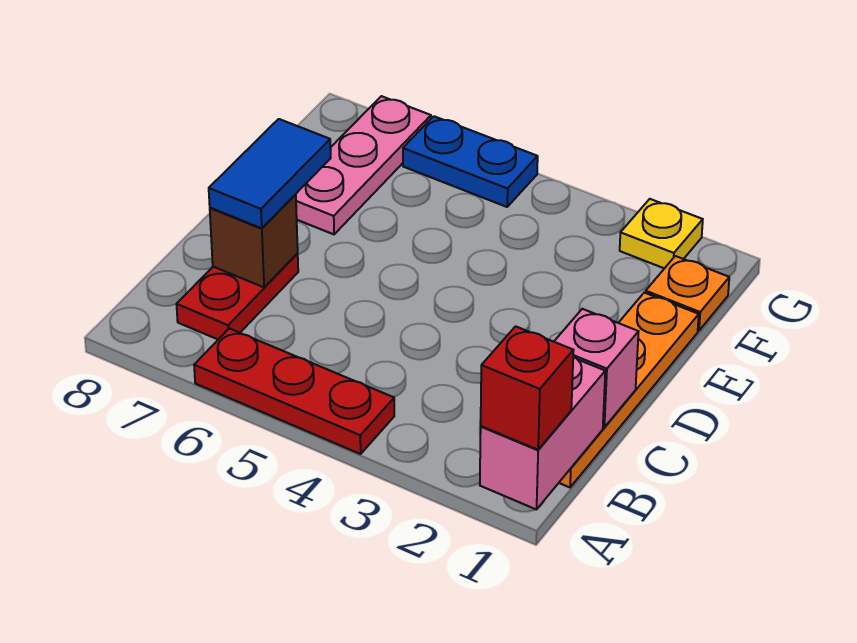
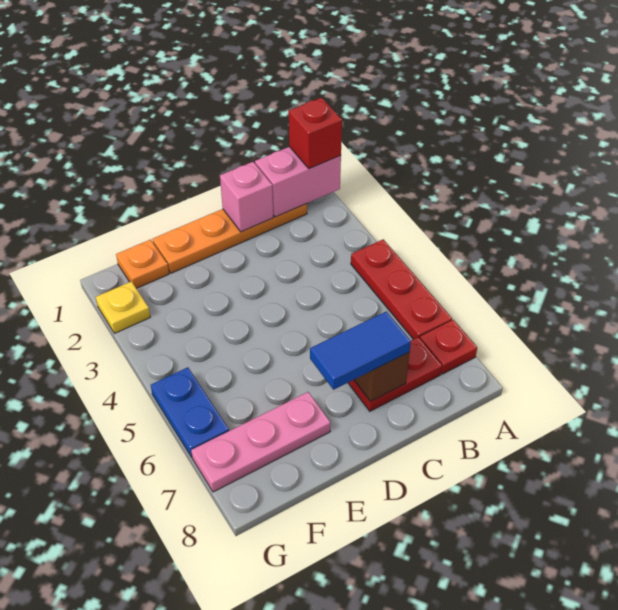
none -> red 1x1 plate [420,320,477,374]

